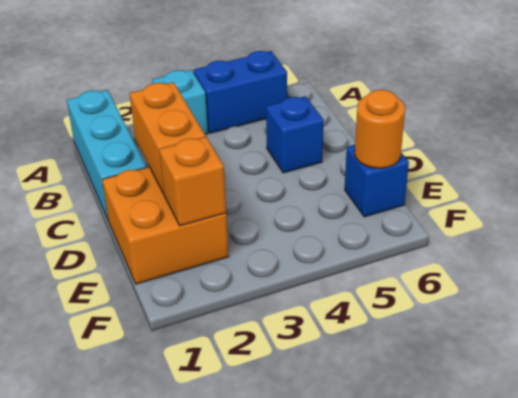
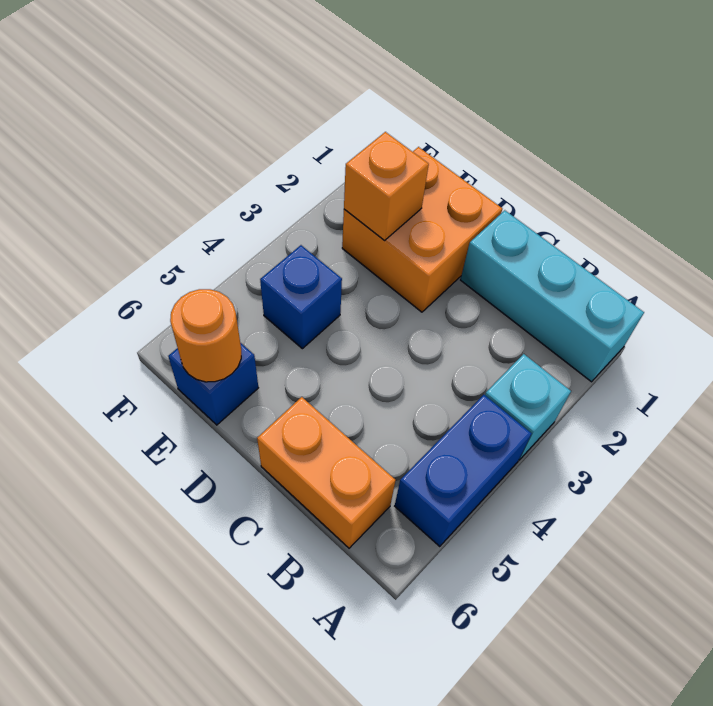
orange 1x2 brick [130,82,206,194] -> orange 1x2 brick moved to [257,397,396,548]
blue 1x1 brick [266,96,324,173] -> blue 1x1 brick moved to [260,245,342,349]

